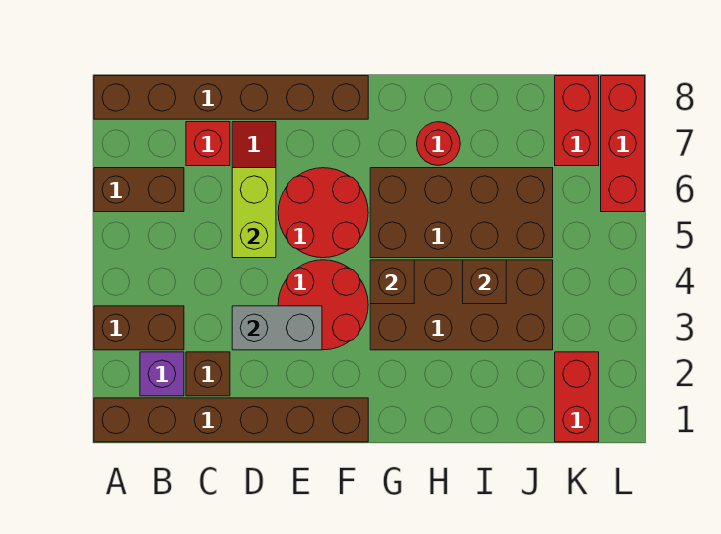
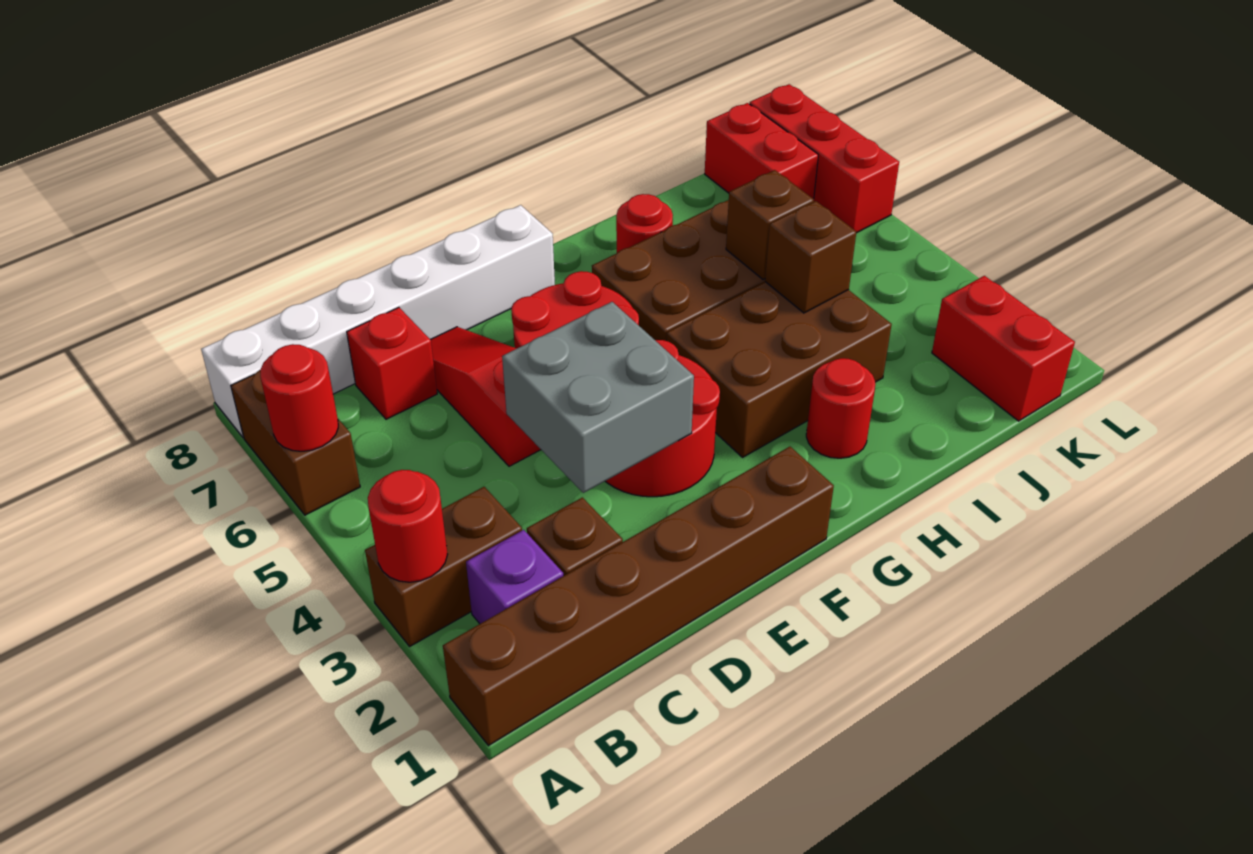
none -> red 1x1 round brick [368,470,448,582]
brown 1x2 brick [94,168,184,212] -> brown 1x2 brick turned to [231,370,360,515]
none -> red 1x1 round brick [260,344,338,451]
brown 1x6 brick [94,76,368,119] -> white 1x6 brick [201,205,555,437]
grey 1x2 brick [232,306,322,350] -> grey 2x2 brick [502,302,694,493]
lime 1x2 brick [232,168,276,258] -> none
brown 2x4 brick [370,260,553,350] -> brown 2x3 brick [667,282,892,457]
brown 1x1 brick [370,260,414,304] -> brown 1x1 brick moved to [726,170,814,280]
none -> red 1x1 round brick [806,358,875,458]

